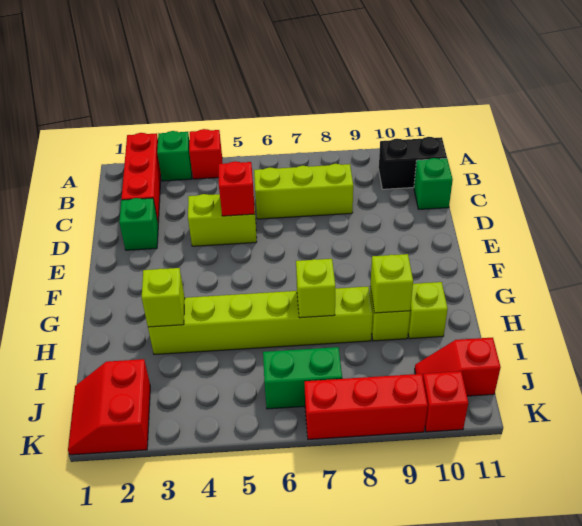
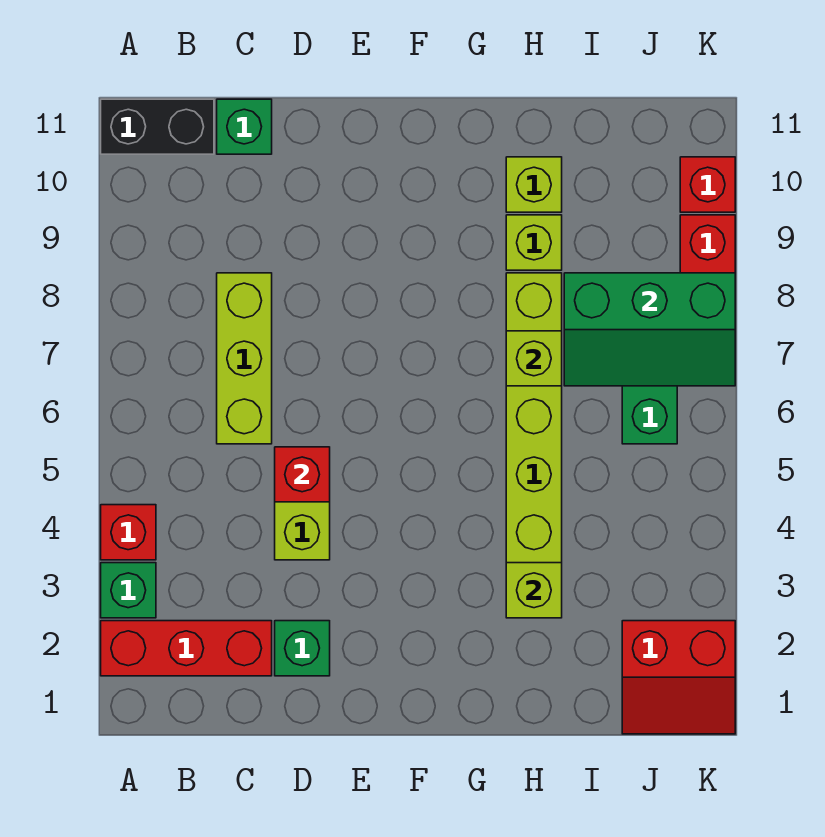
black 1x2 brick [379,137,447,189] -> black 1x2 brick turned to [101,99,214,154]
lime 1x1 brick [370,254,413,313] -> none
none -> green 2x3 slope [564,273,735,386]
red 1x2 slope [415,338,501,396] -> none

